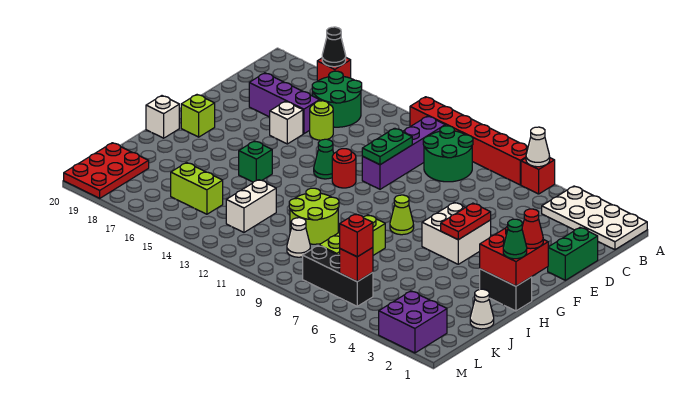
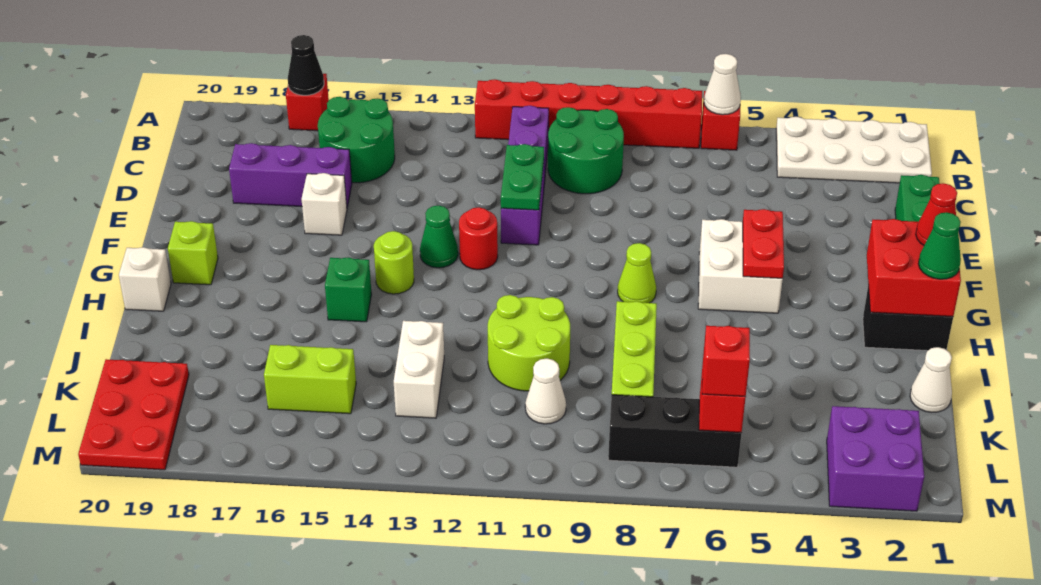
lime 1x1 round brick [310,101,333,140] -> lime 1x1 round brick moved to [374,231,414,294]

